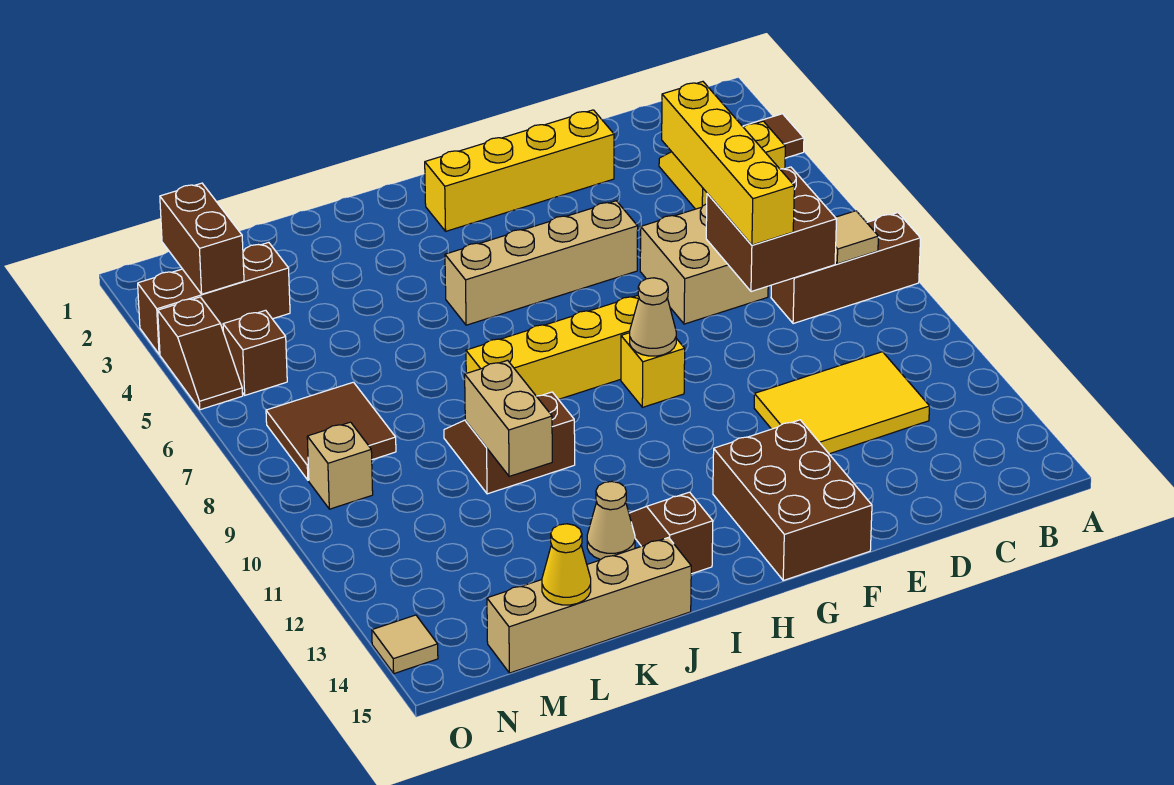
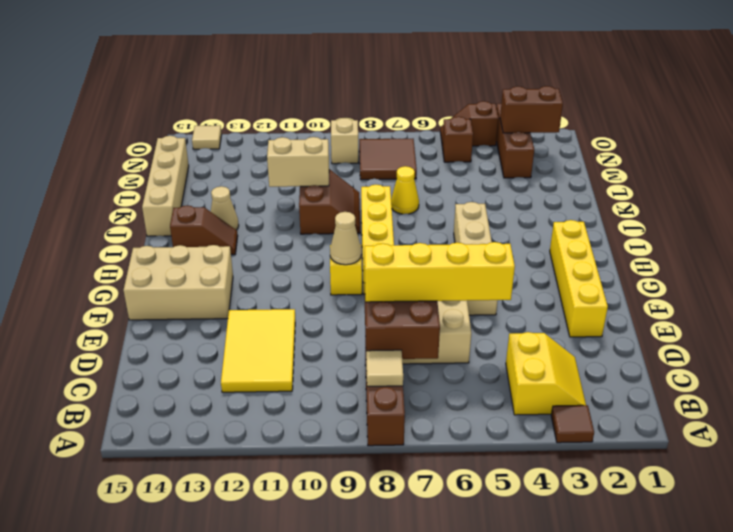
brown 2x3 brick [713,420,872,580] -> tan 2x3 brick [123,245,233,320]
yellow 1x1 cone [542,524,591,605] -> yellow 1x1 cone moved to [391,166,419,214]

